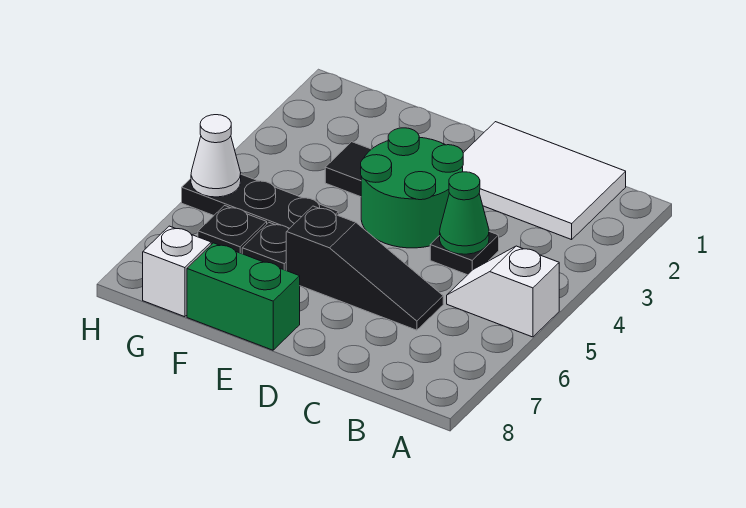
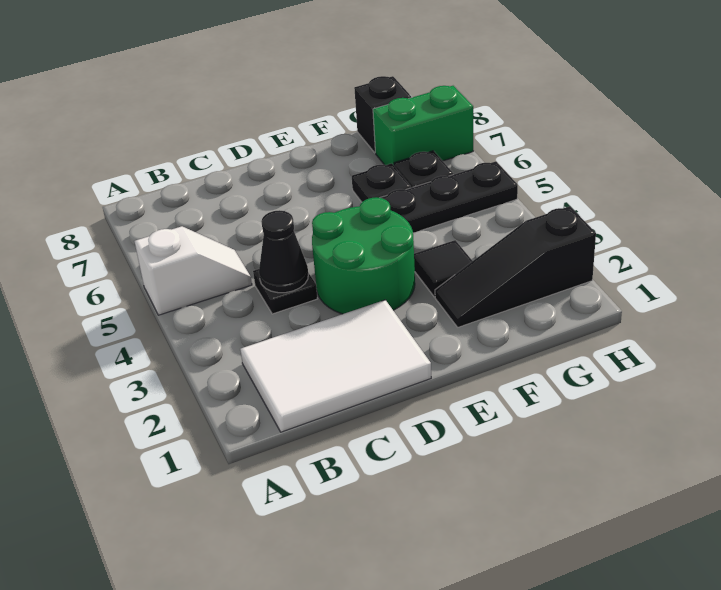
green 1x1 cone [440,172,489,254] -> black 1x1 cone [259,210,308,293]
black 1x3 slope [286,206,443,330] -> black 1x3 slope moved to [435,206,596,327]
green 1x2 brick [187,243,300,350] -> green 1x2 brick moved to [373,86,473,165]
white 1x1 brick [143,226,211,317] -> black 1x1 brick [354,76,412,153]
white 1x1 cone [191,115,241,197] -> none

